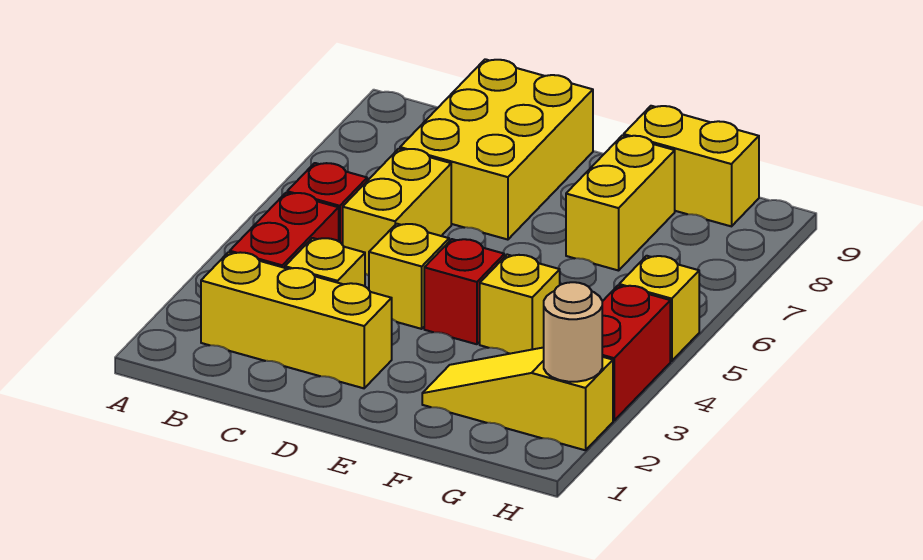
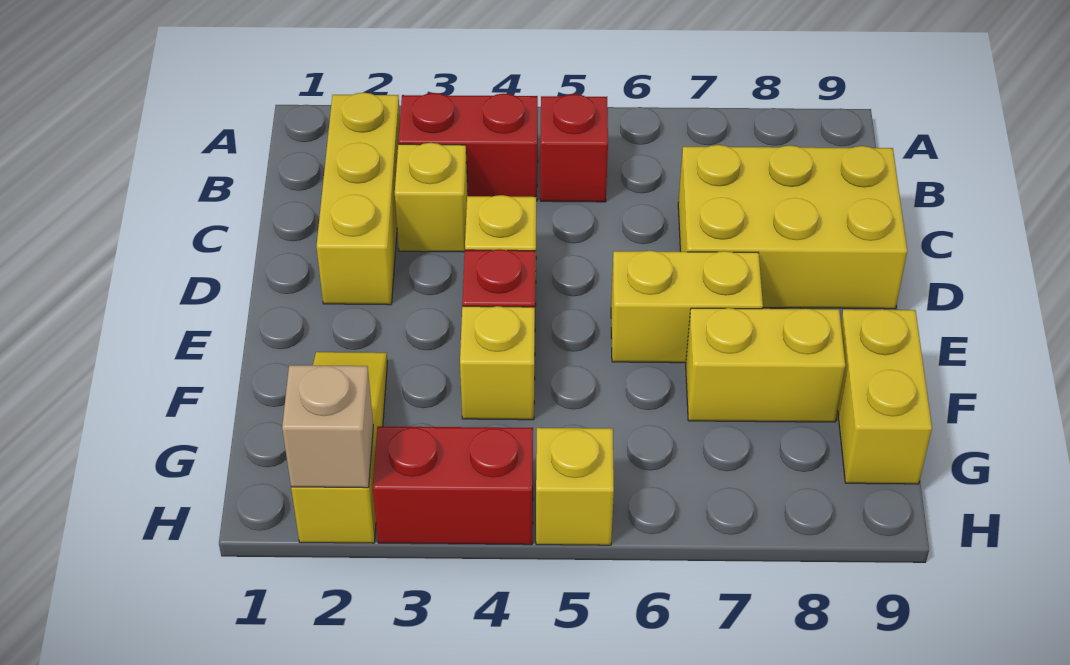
yellow 1x2 brick [343,149,451,275] -> yellow 1x2 brick moved to [611,251,763,363]
tan 1x1 round brick [544,282,602,382] -> tan 1x1 brick [282,365,373,488]

